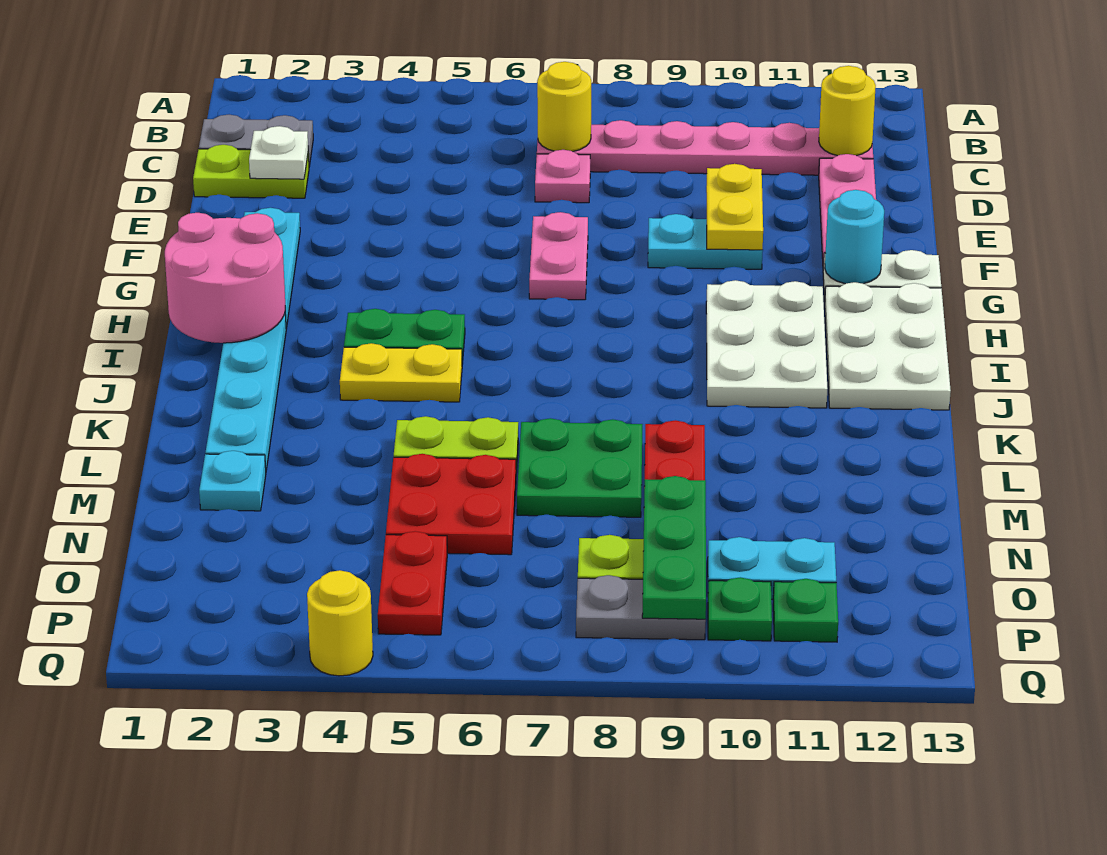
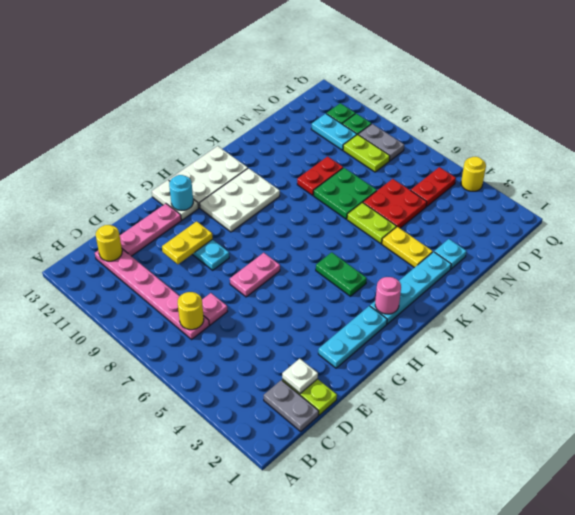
pink 2x2 round brick [165,213,285,343] -> pink 1x1 round brick [375,277,401,314]
yellow 1x2 plate [340,343,462,402] -> yellow 1x2 plate moved to [382,227,433,268]
green 1x3 plate [642,476,706,619] -> none

